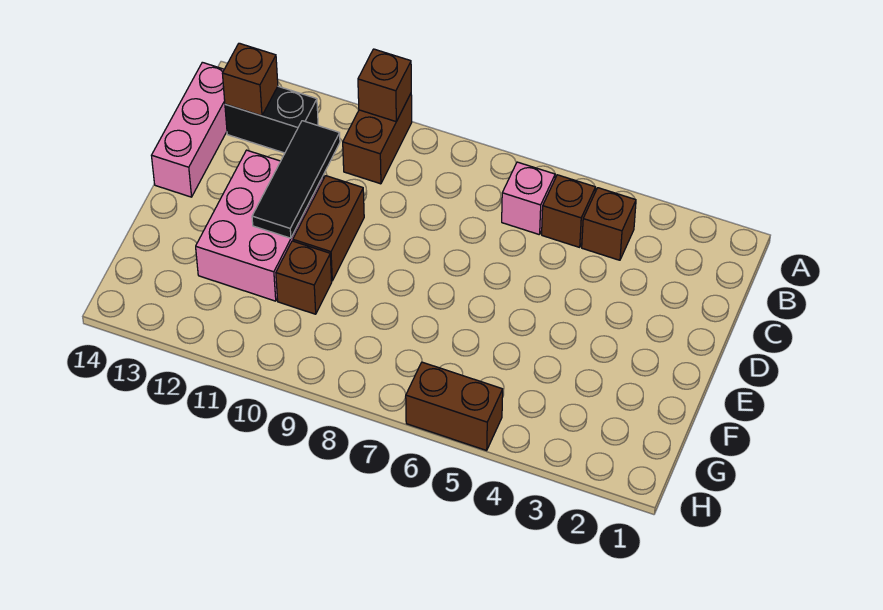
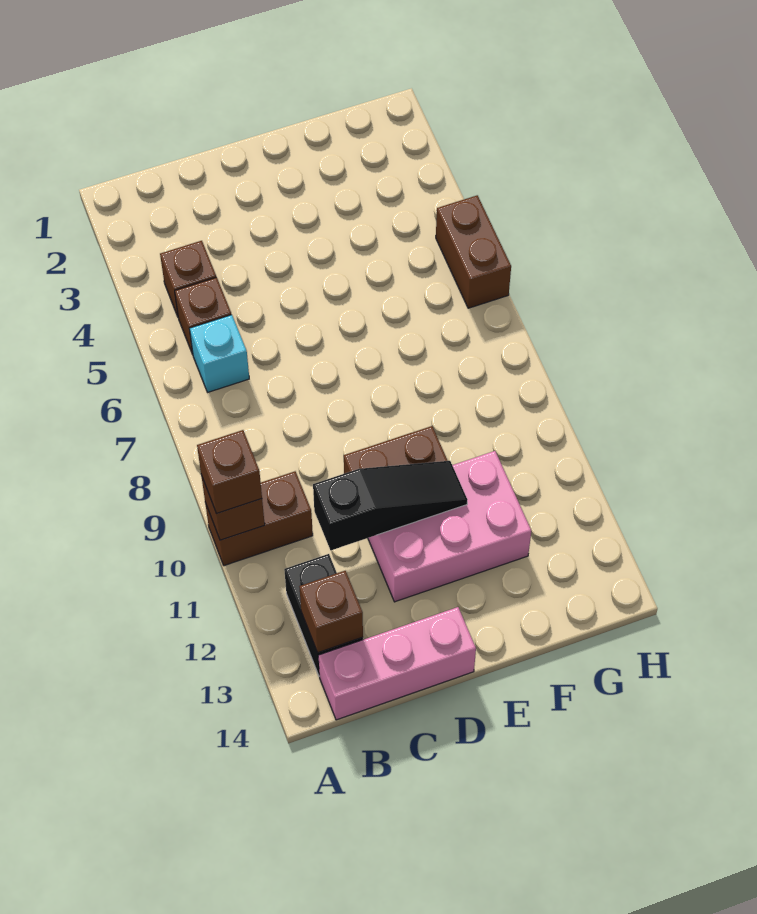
pink 1x1 brick [502,162,555,235] -> cyan 1x1 brick [189,315,249,392]
black 1x3 tile [252,121,340,238] -> black 1x3 slope [313,461,467,550]
brown 1x1 brick [276,241,332,314] -> brown 1x1 brick moved to [197,430,262,514]

